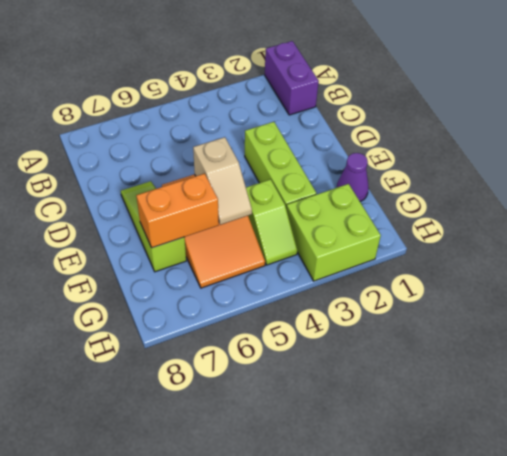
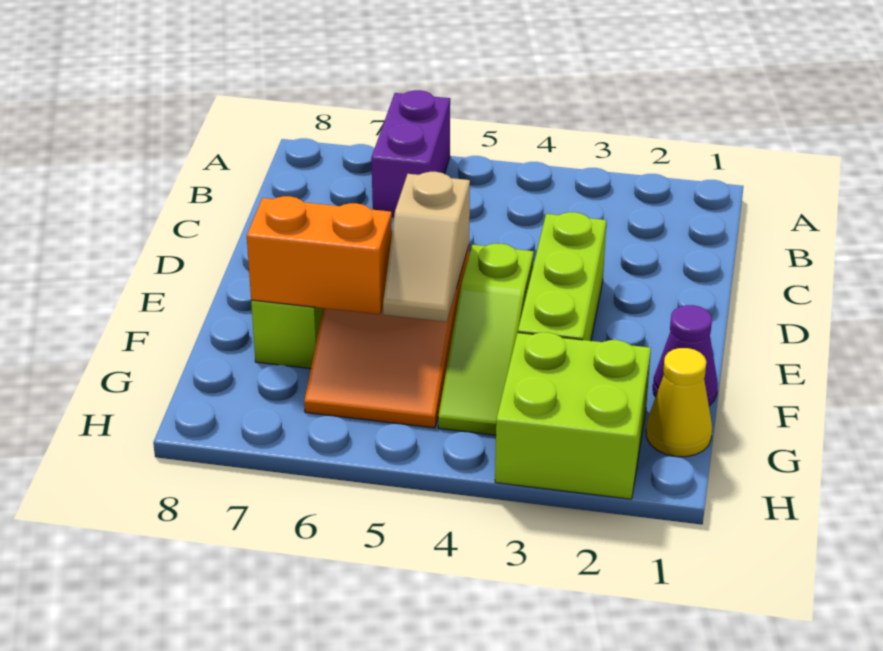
purple 1x2 brick [265,41,319,115] -> purple 1x2 brick moved to [371,90,450,218]
lime 1x2 slope [246,179,297,265] -> lime 1x3 slope [438,244,534,435]
none -> yellow 1x1 cone [646,348,712,457]

